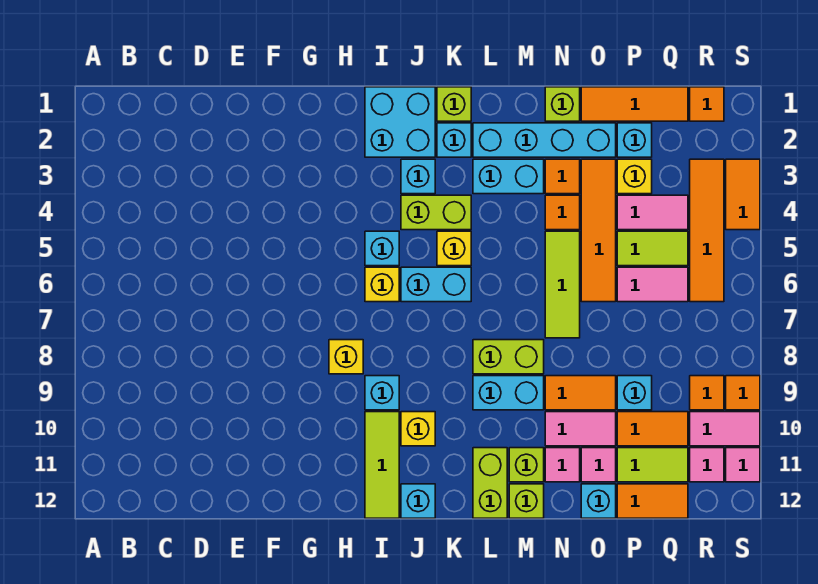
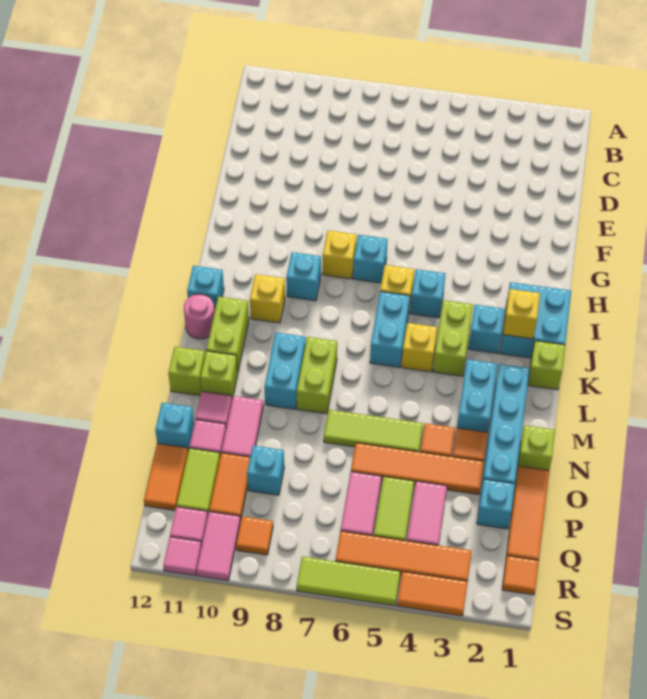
lime 1x3 tile [365,412,399,518] -> lime 1x3 tile moved to [297,557,400,606]
cyan 1x1 brick [437,123,471,157] -> cyan 1x1 brick moved to [353,235,388,283]
none -> pink 1x1 round brick [184,294,215,339]
lime 1x2 brick [473,448,507,518] -> lime 1x2 brick turned to [206,297,249,371]
orange 1x2 tile [545,376,616,410] -> none
yellow 1x1 brick [617,159,652,194] -> yellow 1x1 brick moved to [503,289,540,339]
orange 1x1 tile [726,376,760,410] -> none

